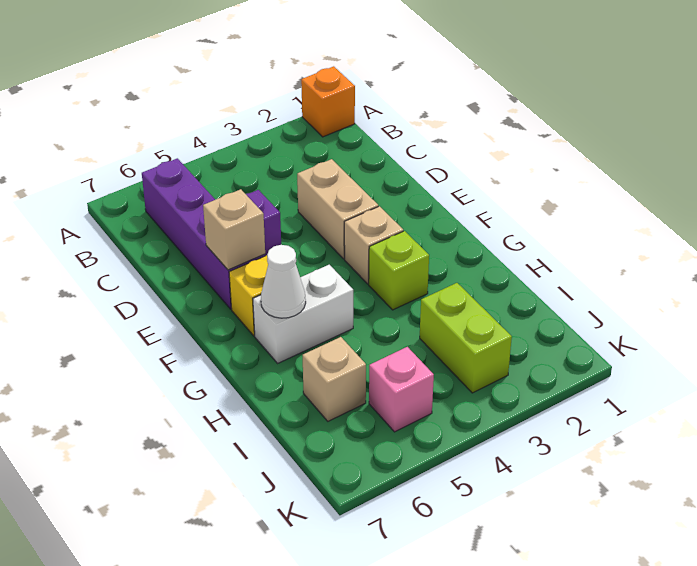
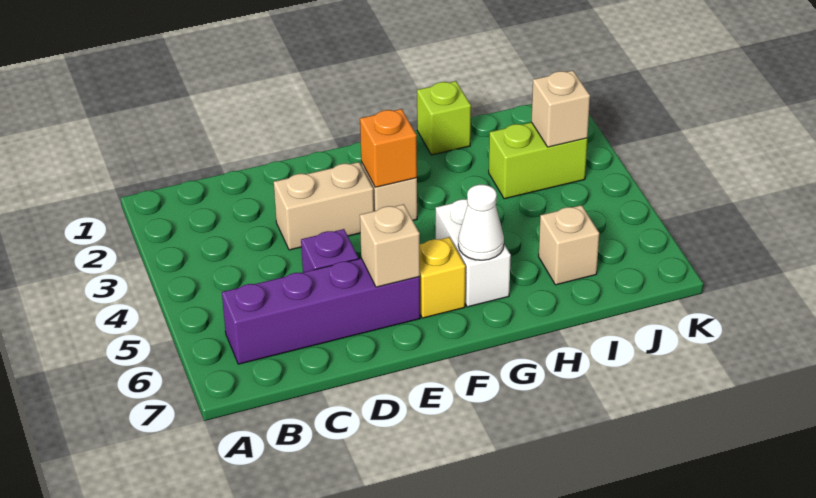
orange 1x1 brick [301,66,355,137] -> orange 1x1 brick moved to [360,109,417,187]
lime 1x1 brick [369,231,429,310] -> lime 1x1 brick moved to [417,81,471,155]
none -> tan 1x1 brick [531,71,590,147]
pink 1x1 brick [369,347,434,432] -> none

